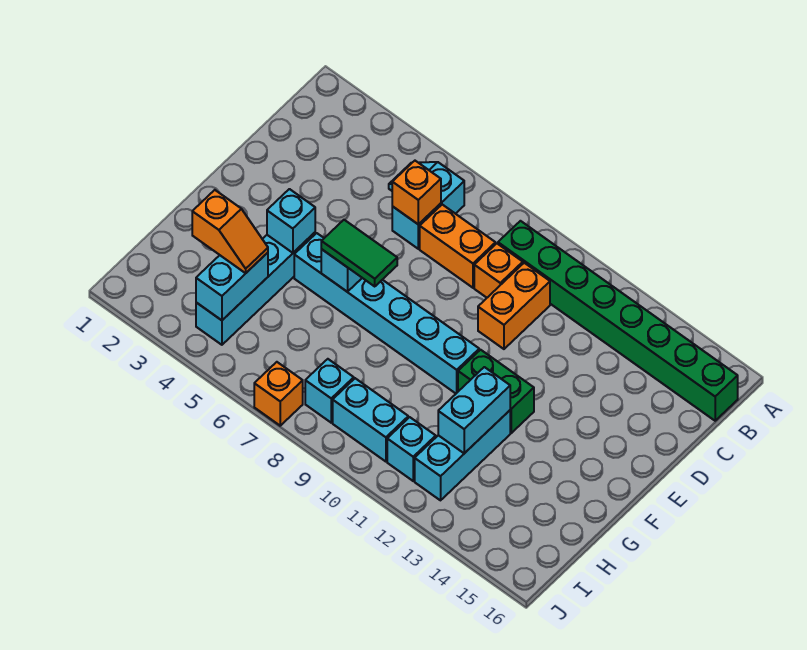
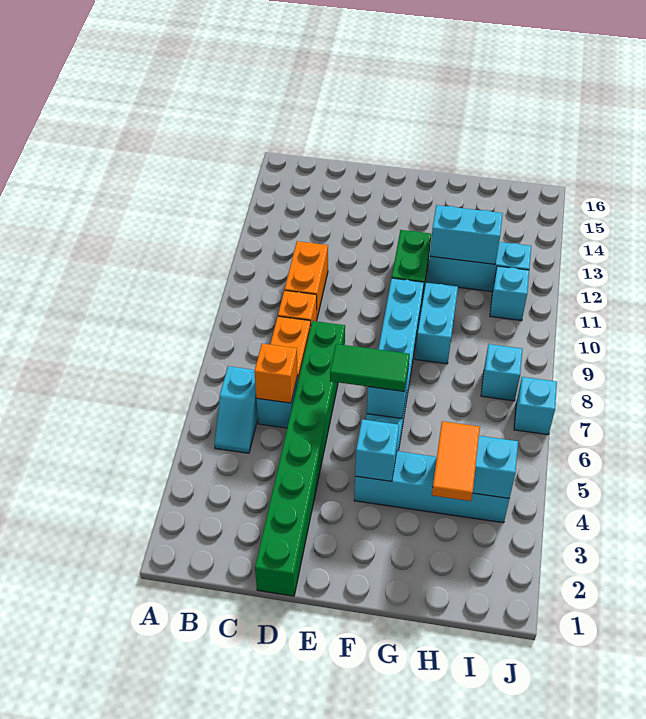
green 1x8 brick [498,221,738,421] -> green 1x8 brick moved to [255,321,345,596]
orange 1x2 brick [478,263,550,349] -> orange 1x2 brick turned to [284,241,328,318]
green 1x2 tile [321,220,397,286] -> green 1x2 tile turned to [330,344,410,391]
orange 1x2 slope [192,190,268,273] -> orange 1x2 tile [432,421,480,501]
cyan 1x2 brick [333,378,408,462] -> cyan 1x2 brick moved to [415,282,458,364]
orange 1x1 brick [254,362,303,426] -> cyan 1x1 brick [514,377,557,435]

